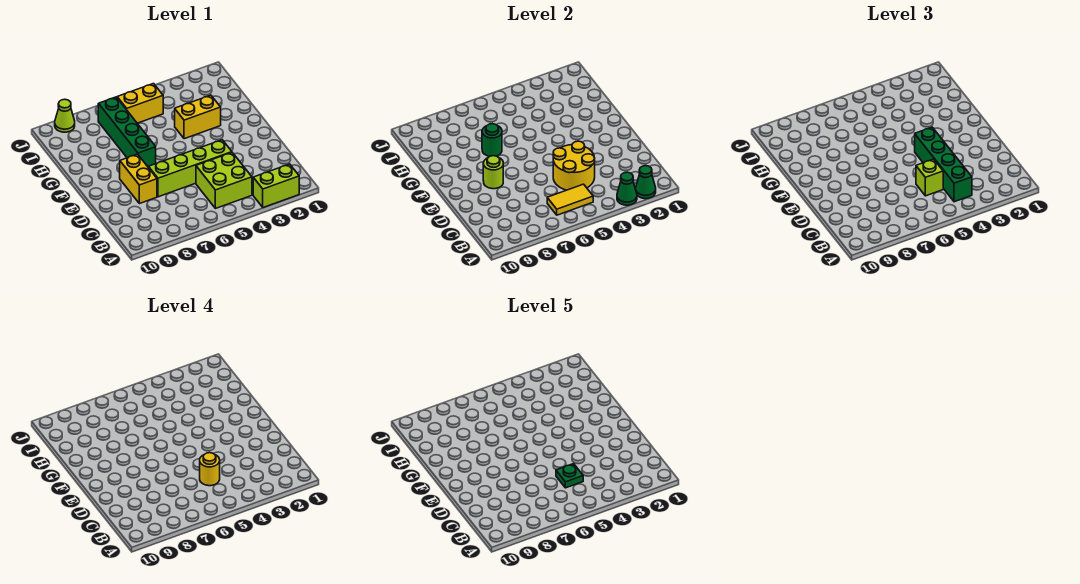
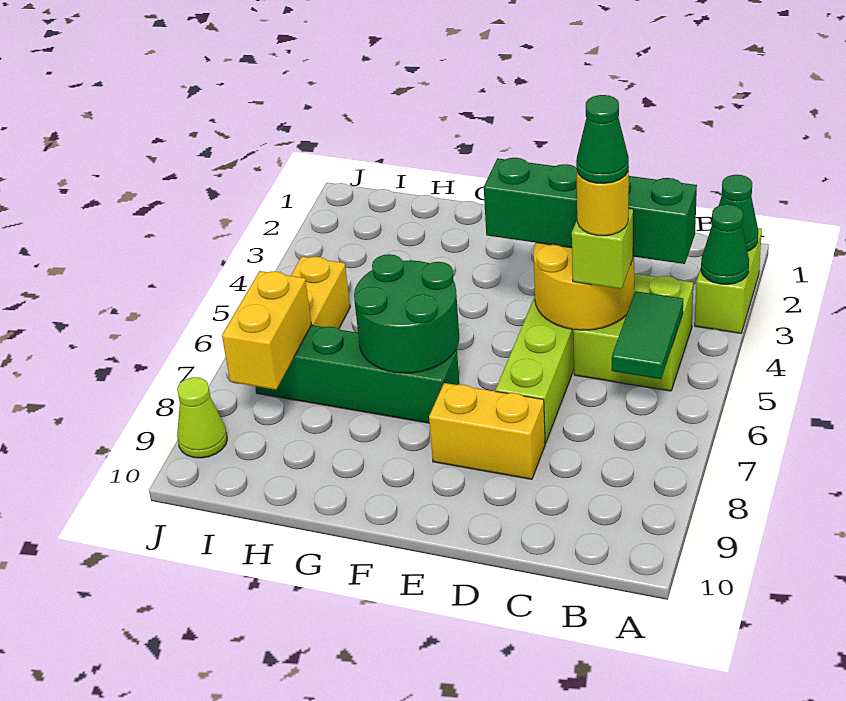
yellow 1x2 tile [547,184,593,215] -> green 1x2 tile [612,291,683,379]
green 1x1 plate [556,464,583,488] -> green 1x1 cone [576,95,629,184]
lime 1x1 round brick [483,156,503,189] -> none
yellow 1x2 brick [175,95,221,139] -> yellow 1x2 brick moved to [222,271,311,390]
green 1x1 round brick [482,124,502,156] -> green 2x2 round brick [354,254,459,373]

